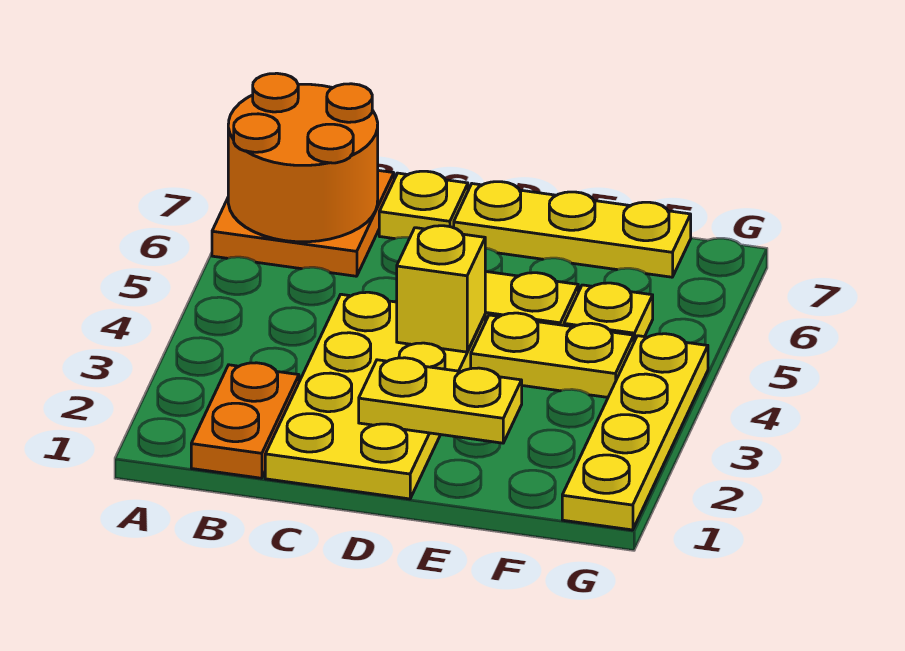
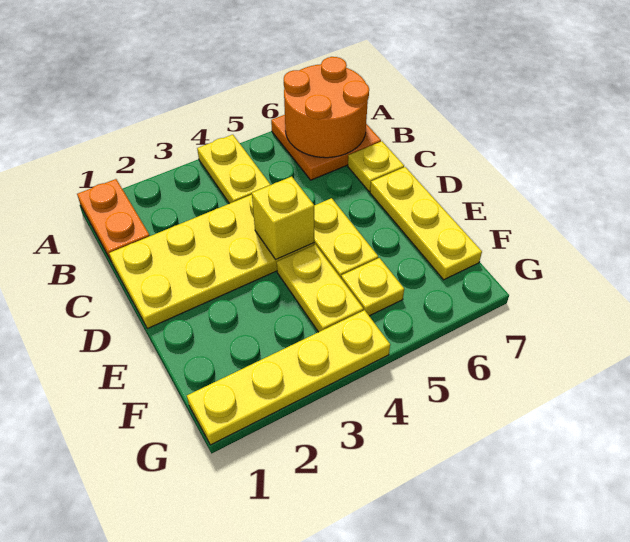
orange 1x2 plate [191,363,299,478] -> orange 1x2 plate turned to [77,179,150,262]
yellow 1x2 plate [359,358,522,443] -> yellow 1x2 plate moved to [197,135,271,204]

